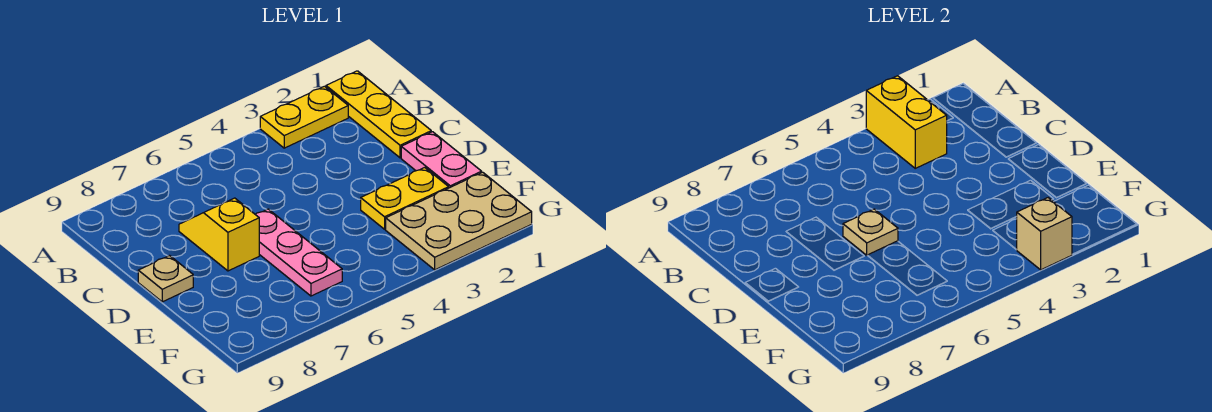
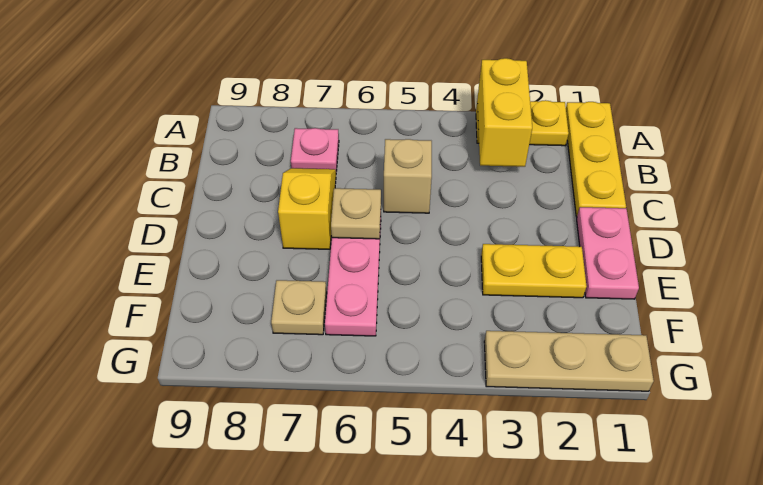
none -> pink 1x1 plate [291,128,339,171]
tan 1x1 plate [138,256,193,302] -> tan 1x1 plate moved to [271,280,327,335]
tan 2x3 plate [386,172,532,270] -> tan 1x3 plate [484,331,654,391]
tan 1x1 brick [1016,198,1072,270] -> tan 1x1 brick moved to [384,139,432,213]

